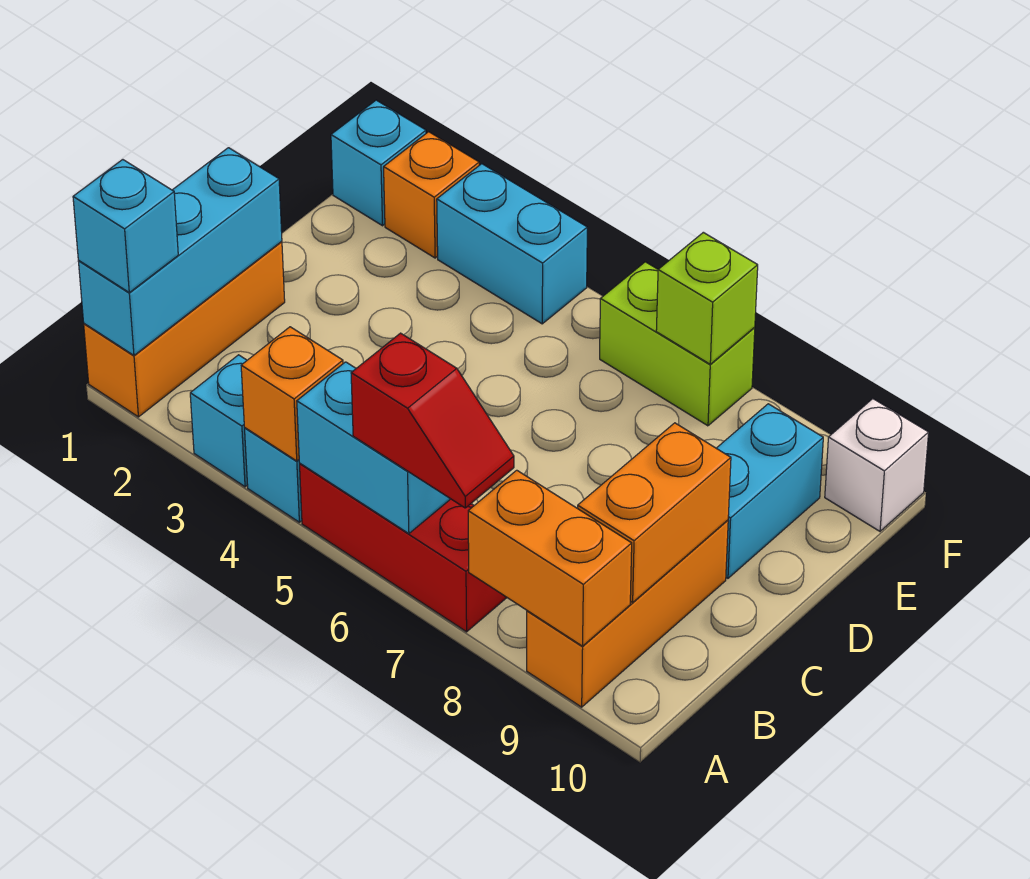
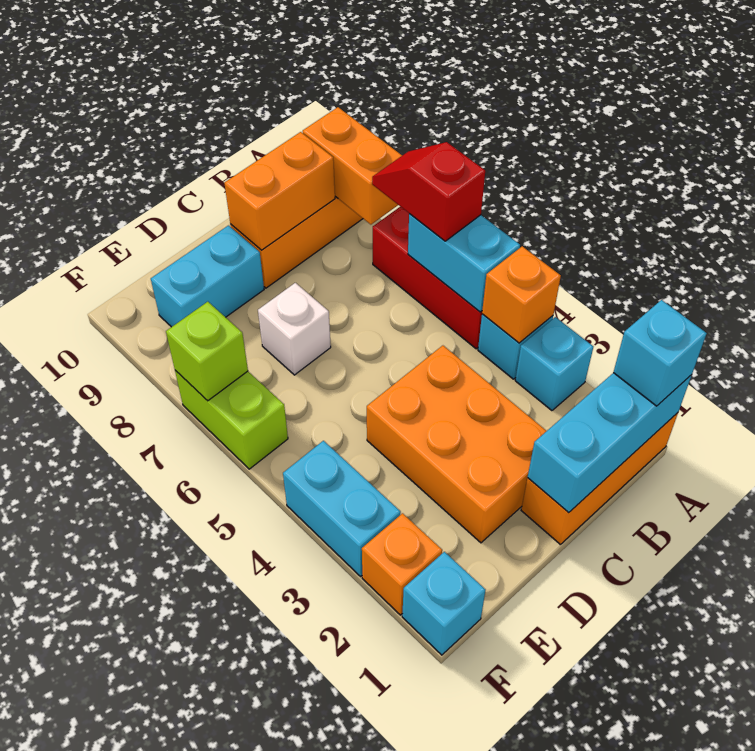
none -> orange 2x3 brick [367,346,546,543]
white 1x1 brick [825,399,929,531] -> white 1x1 brick moved to [258,283,331,375]

